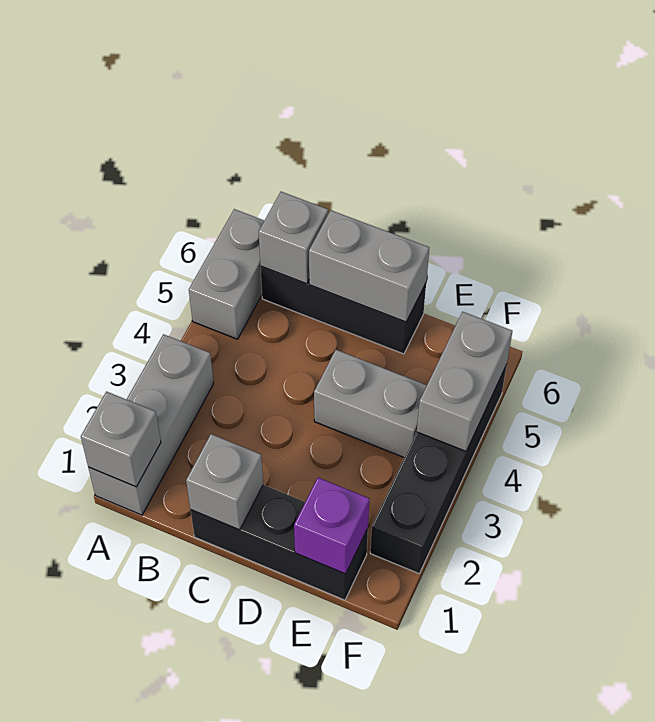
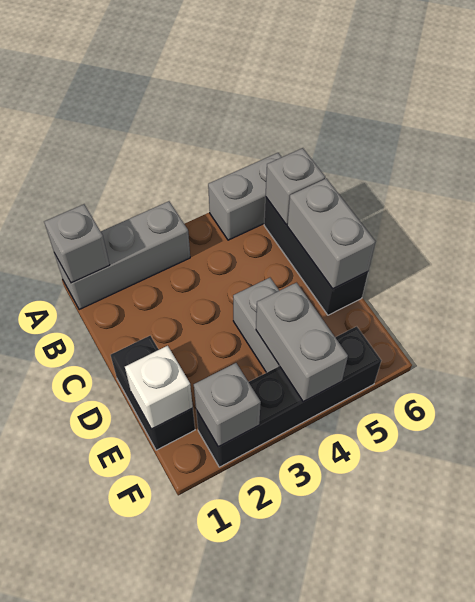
black 1x3 brick [190,485,368,600] -> black 1x2 brick [111,336,195,450]
grey 1x1 brick [186,434,263,530] -> grey 1x1 brick moved to [194,363,261,447]
purple 1x1 brick [294,478,369,574] -> white 1x1 brick [125,346,193,429]
grey 1x2 brick [417,312,512,451] -> grey 1x2 brick turned to [256,283,348,402]

